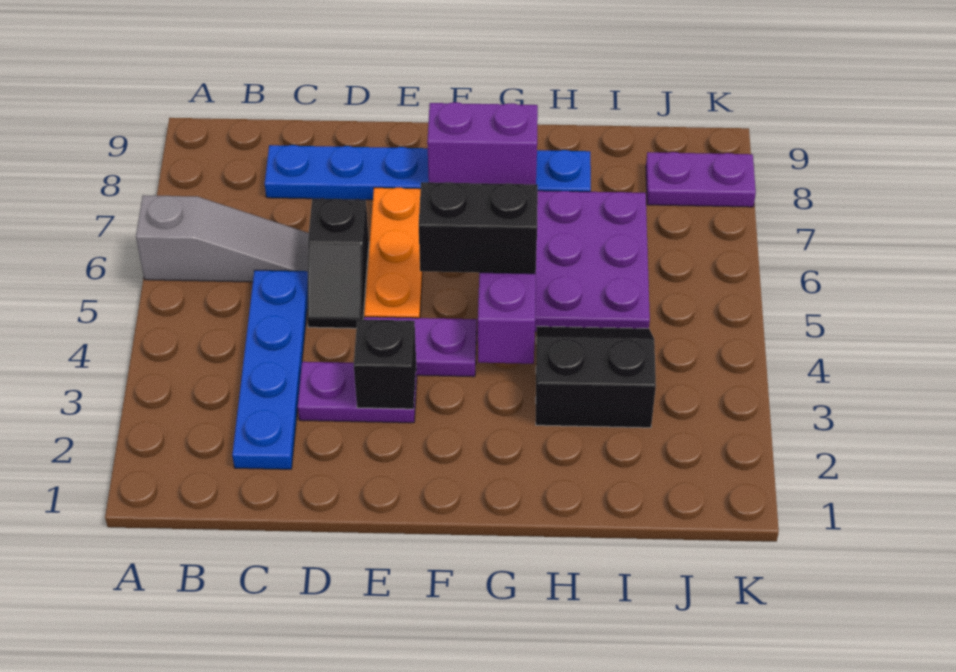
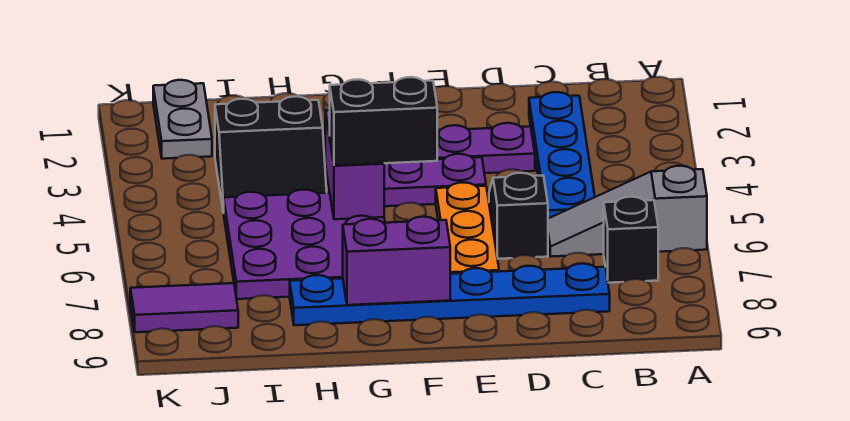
black 1x1 brick [354,319,416,409] -> black 1x1 brick moved to [604,197,658,283]
none -> grey 1x2 plate [153,80,212,159]
purple 1x2 plate [646,152,756,207] -> purple 1x2 tile [130,283,238,332]

